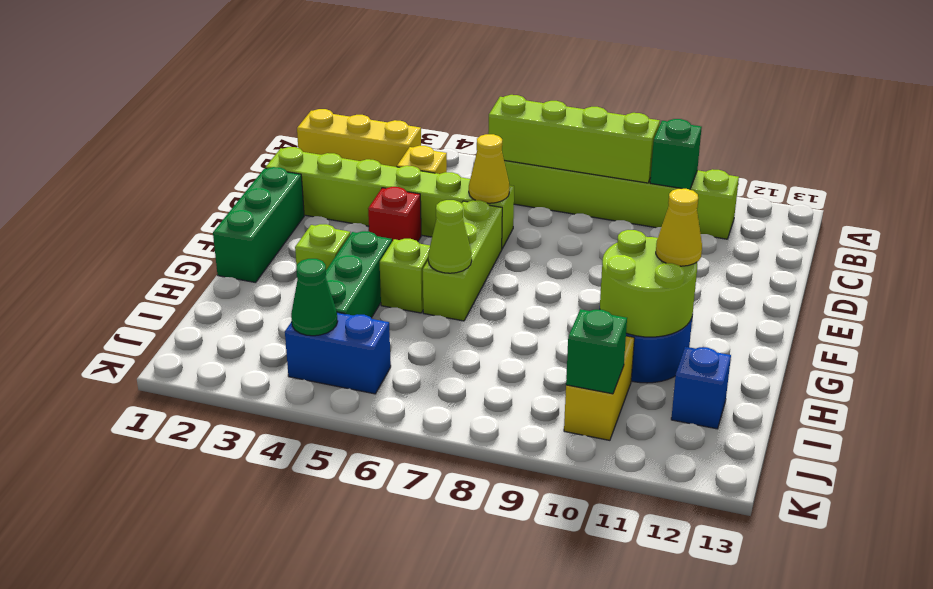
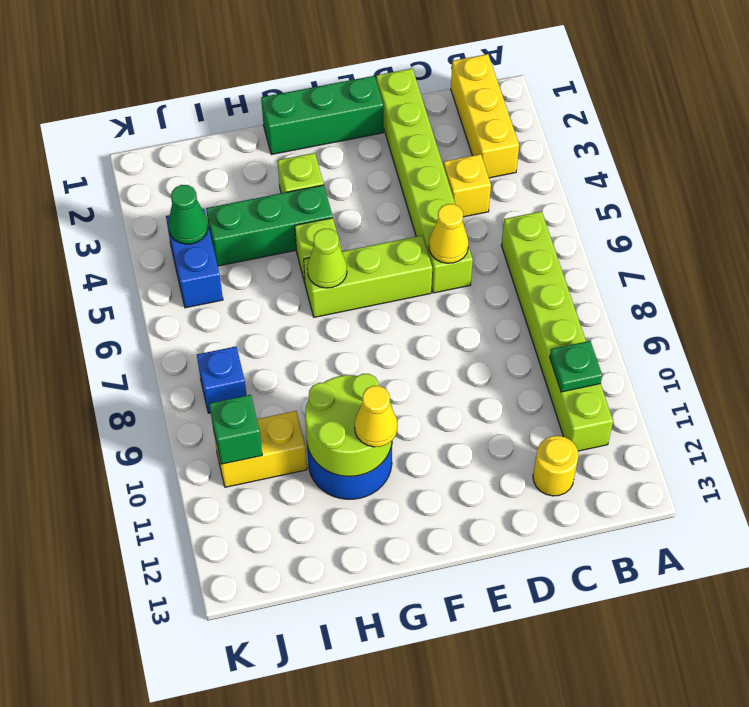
lime 1x4 brick [488,95,660,183] -> none
green 1x1 brick [650,119,702,190] -> green 1x1 plate [550,341,602,392]
none -> yellow 1x1 round brick [533,436,579,496]
red 1x1 brick [368,187,421,241] -> none
blue 1x1 brick [671,347,731,429] -> blue 1x1 brick moved to [197,346,246,413]

